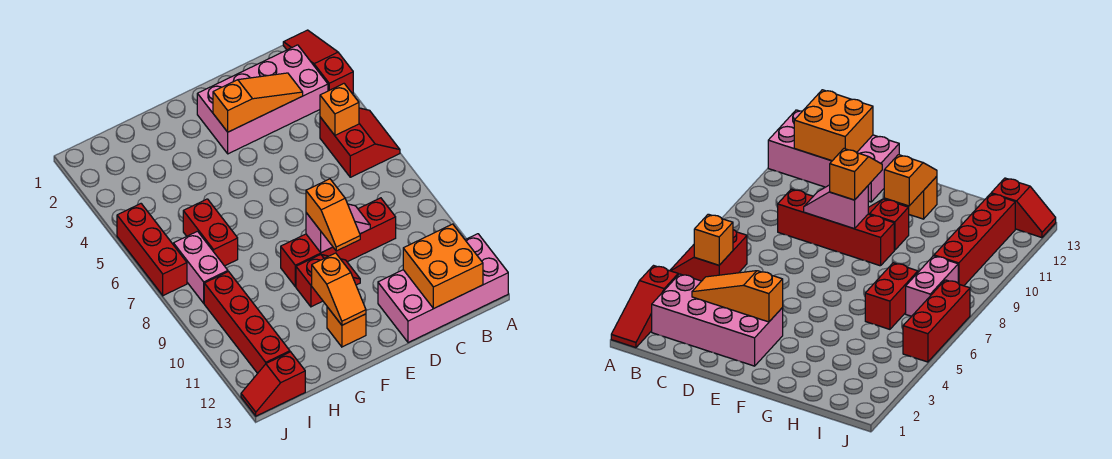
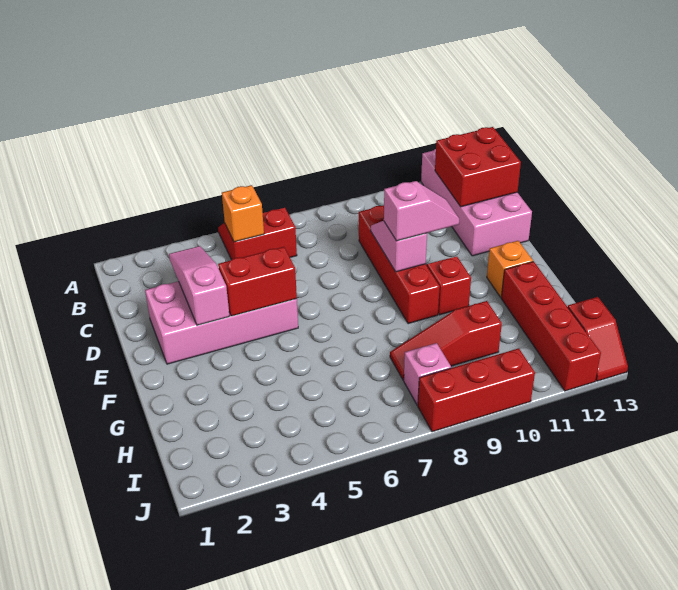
red 1x3 slope [283,30,353,94] -> red 1x3 slope moved to [390,301,502,380]
pink 2x4 brick [197,45,328,154] -> pink 2x4 brick turned to [145,281,298,364]
orange 2x2 brick [403,224,483,309] -> red 2x2 brick [435,127,521,207]
orange 1x3 slope [213,73,303,132] -> pink 1x3 slope [169,246,229,325]
orange 1x2 slope [306,179,360,251] -> pink 1x2 slope [384,181,459,241]
orange 1x2 slope [312,253,366,325] -> none
red 1x2 brick [183,199,238,266] -> red 1x2 brick moved to [218,247,297,316]
pink 1x2 brick [173,231,228,303] -> pink 1x1 brick [404,343,451,405]
red 1x4 brick [204,272,290,373] -> red 1x4 brick turned to [501,261,601,391]
red 1x3 brick [117,204,187,296] -> red 1x3 brick moved to [418,348,535,432]

